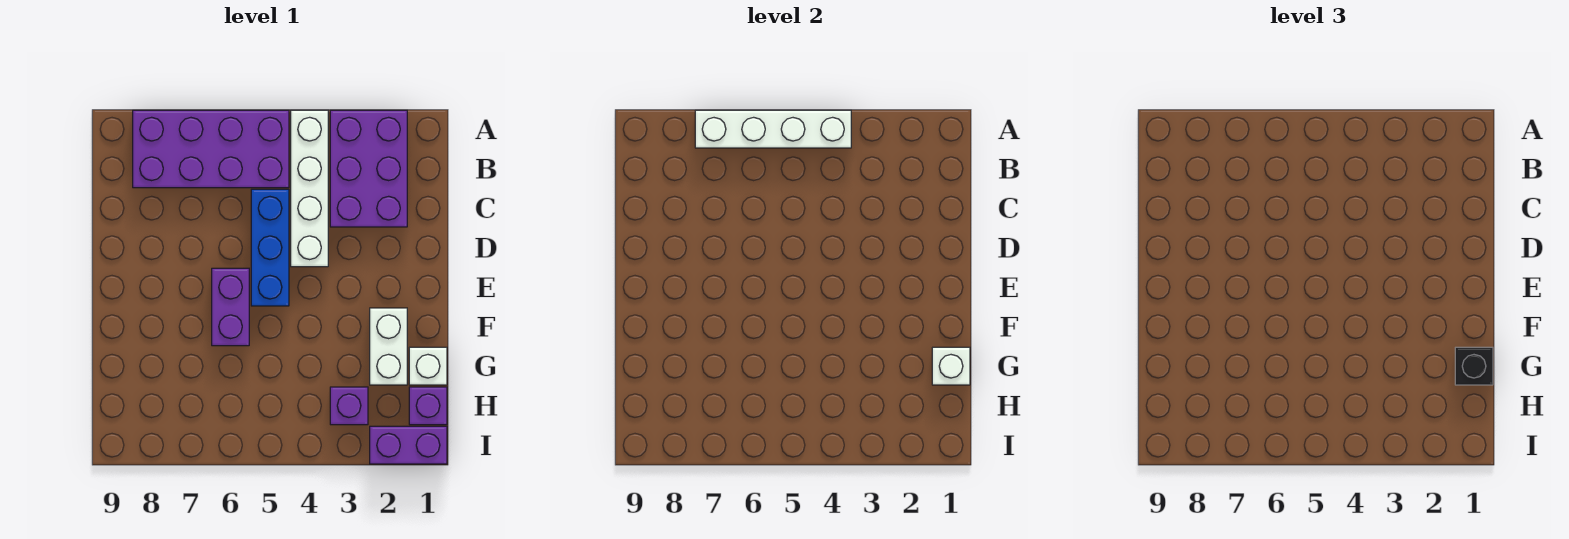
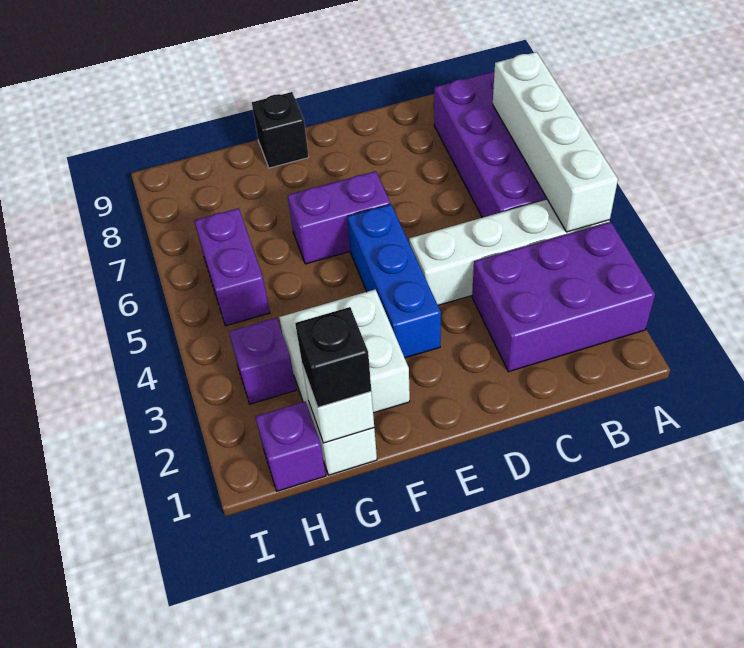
blue 1x3 brick [251,189,289,306] -> blue 1x3 brick turned to [347,204,441,358]
white 1x2 brick [370,308,407,385] -> white 2x2 brick [279,289,410,413]
none -> black 1x1 brick [252,92,309,168]
purple 1x2 brick [370,426,447,464] -> purple 1x2 brick moved to [194,208,270,326]

